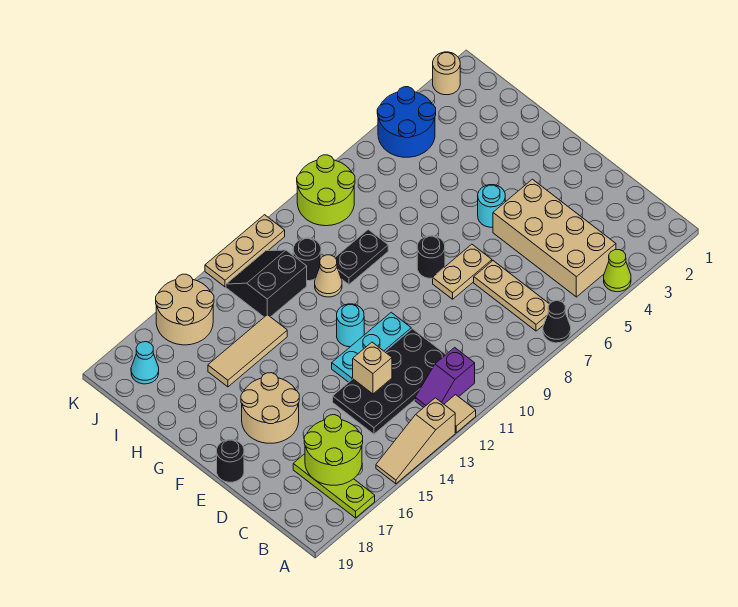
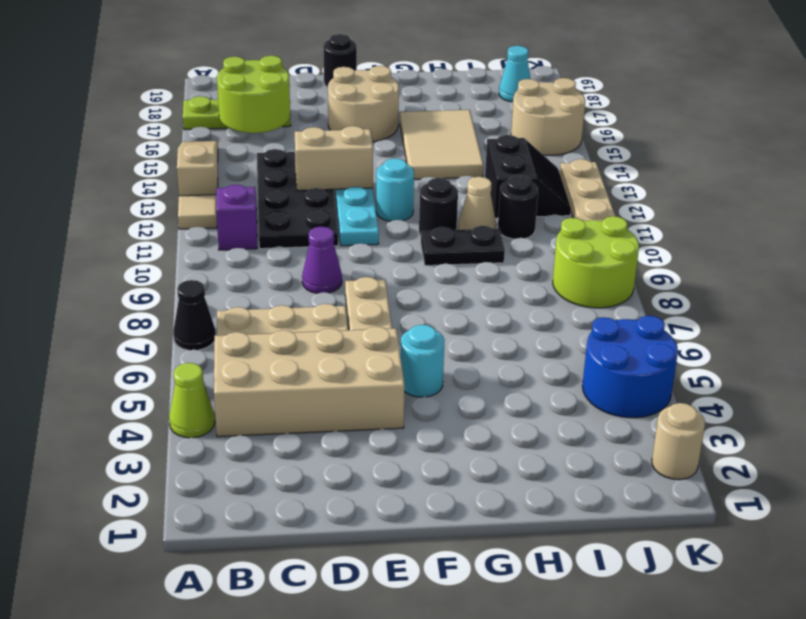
none -> purple 1x1 cone [302,227,342,293]
tan 1x1 brick [353,342,392,394] -> tan 1x2 brick [295,126,373,191]
black 1x1 round brick [417,236,445,278] -> black 1x1 round brick moved to [419,178,458,236]
black 1x2 plate [335,230,388,284] -> black 1x2 plate turned to [421,226,505,266]
tan 1x3 tile [208,315,287,387] -> tan 2x3 tile [400,110,484,179]

